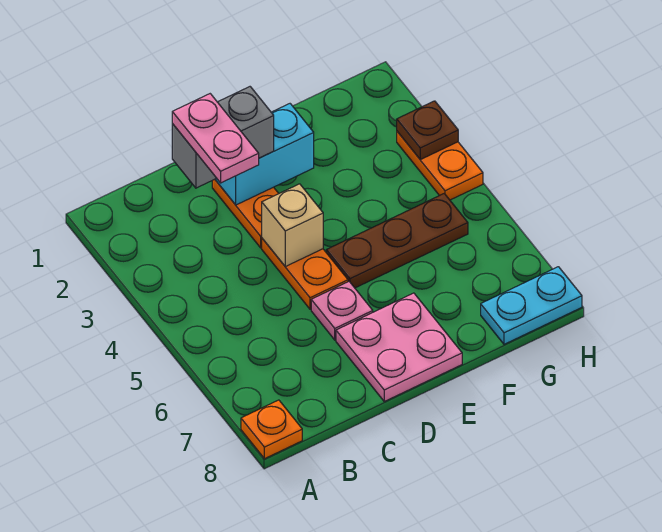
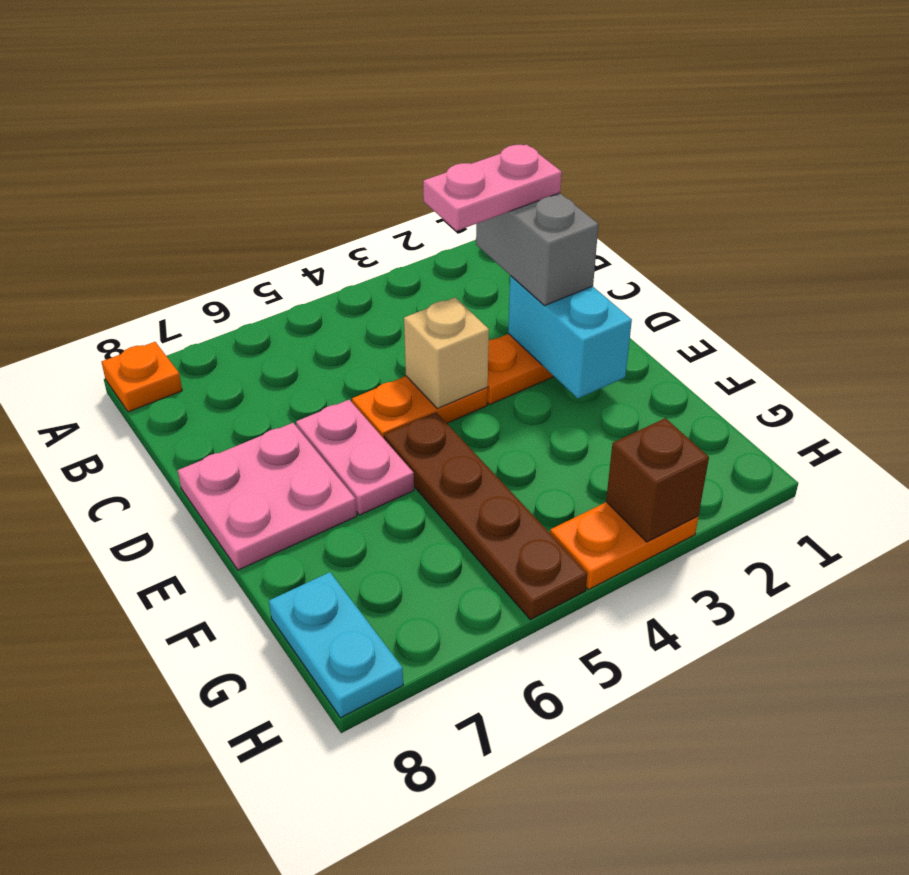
pink 1x1 plate [311,282,373,340] -> pink 1x2 plate [296,400,414,515]
brown 1x3 plate [326,194,468,288] -> brown 1x4 plate [384,412,587,620]
brown 1x1 plate [397,101,458,160] -> brown 1x1 brick [606,418,709,542]

